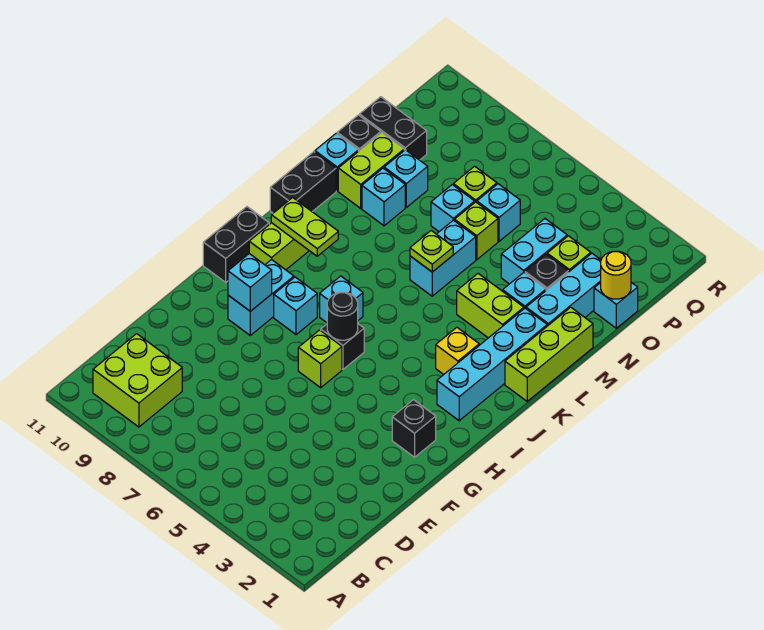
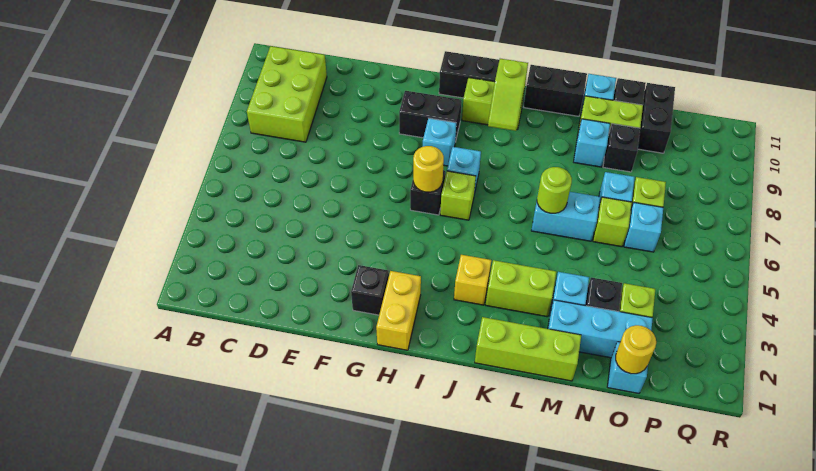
lime 2x2 brick [93,334,182,427] -> lime 2x3 brick [247,46,327,142]
lime 1x1 brick [298,330,342,388] -> lime 1x1 brick moved to [440,171,476,220]
cyan 1x2 brick [228,259,294,335] -> black 1x2 brick [399,91,462,142]
cyan 1x1 brick [228,254,272,311] -> none
none -> yellow 1x2 brick [376,271,421,350]
black 1x1 round brick [327,292,358,340] -> yellow 1x1 round brick [413,146,444,192]
cyan 1x4 brick [437,308,547,421] -> none
lime 1x2 plate [271,198,338,256] -> lime 1x2 slope [488,59,528,131]
lime 1x2 brick [457,274,524,338] -> lime 1x2 brick turned to [486,260,556,317]
lime 1x1 plate [410,231,453,272] -> lime 1x1 round brick [537,167,572,213]
cyan 1x2 brick [501,219,567,284] -> none
cyan 1x1 brick [384,150,428,207] -> black 1x1 brick [603,124,640,172]

